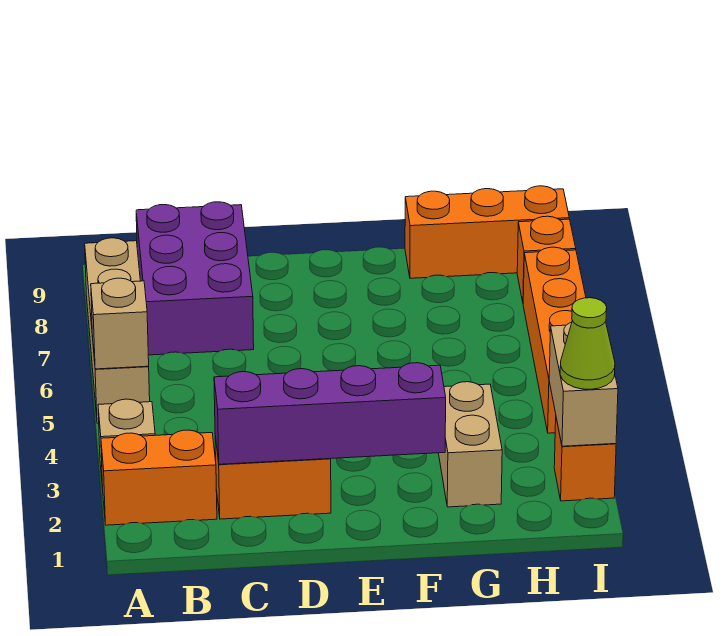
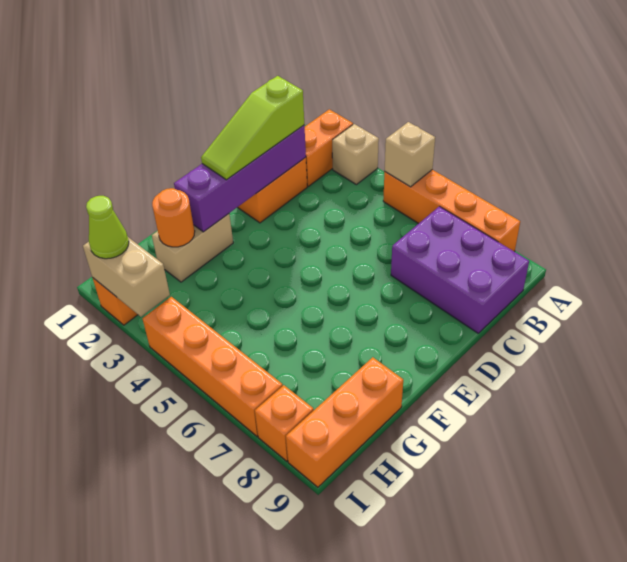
tan 1x4 brick [85,238,150,423] -> orange 1x4 brick [383,170,520,252]
none -> lime 1x3 slope [201,76,304,180]
tan 1x2 brick [439,382,502,507] -> tan 1x2 brick turned to [152,214,233,282]
none -> orange 1x1 round brick [152,188,195,247]

